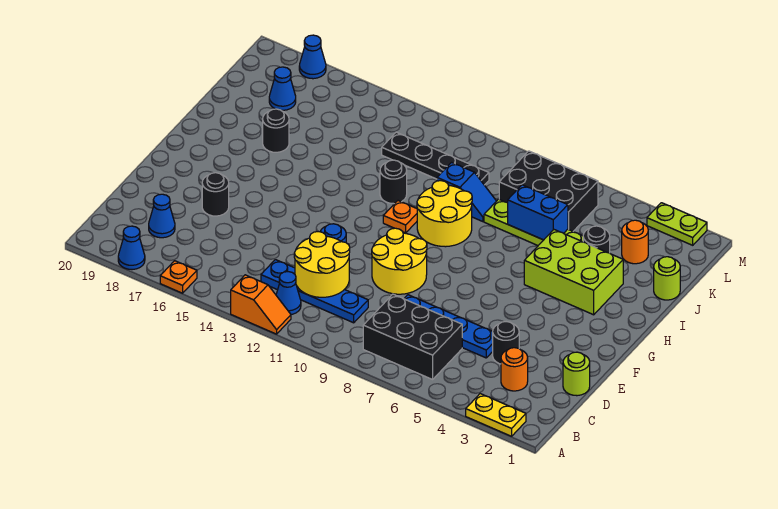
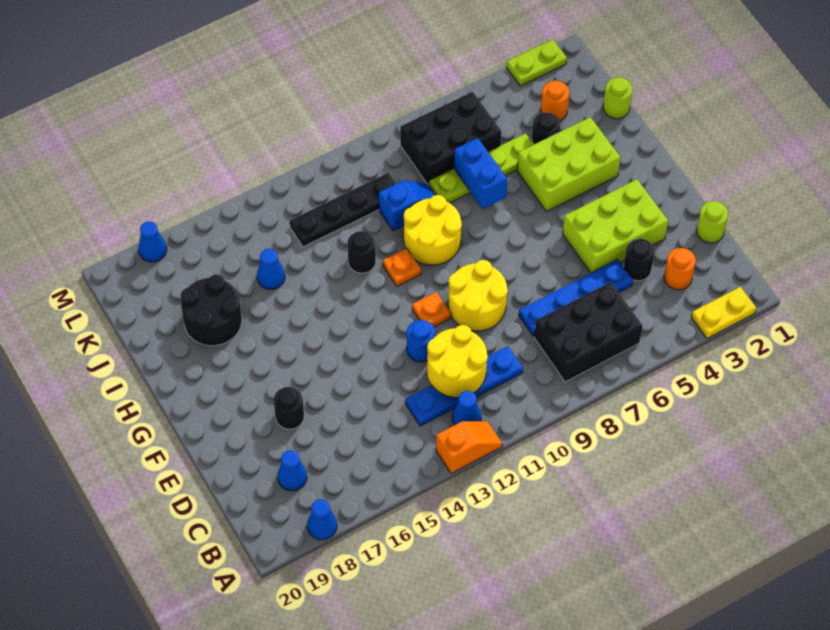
orange 1x1 plate [160,261,197,293] -> orange 1x1 plate moved to [412,292,451,327]
none -> lime 2x3 brick [563,179,668,273]
black 1x1 round brick [263,109,289,152] -> black 2x2 round brick [181,274,242,346]
blue 1x2 brick [508,185,568,240] -> blue 1x2 brick turned to [454,138,507,209]
blue 1x1 cone [269,67,296,110] -> blue 1x1 cone moved to [257,249,285,289]

